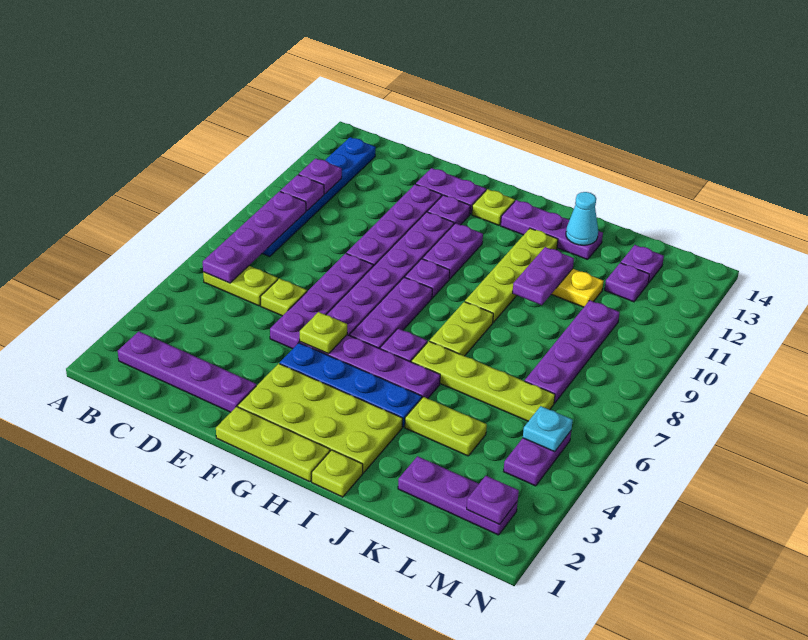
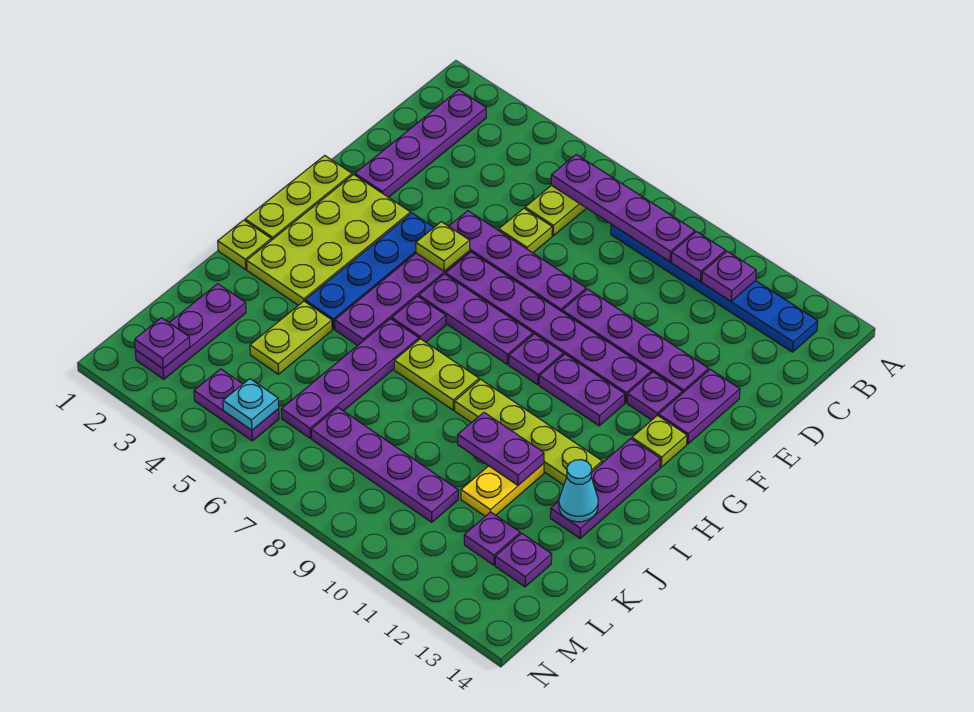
lime 1x4 plate [411,341,555,421] -> purple 1x4 plate [281,319,419,438]

